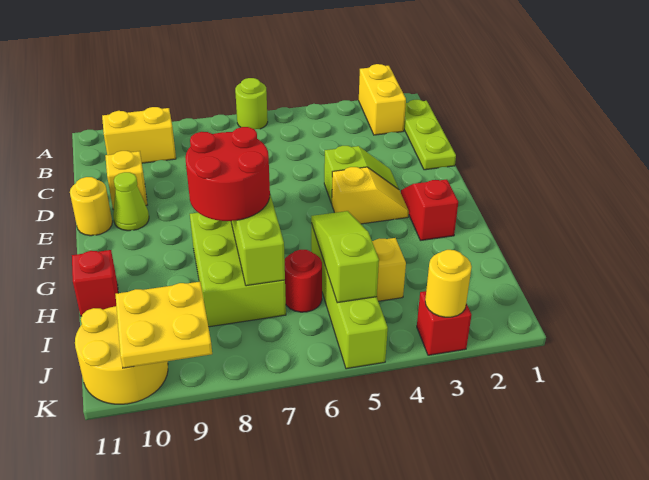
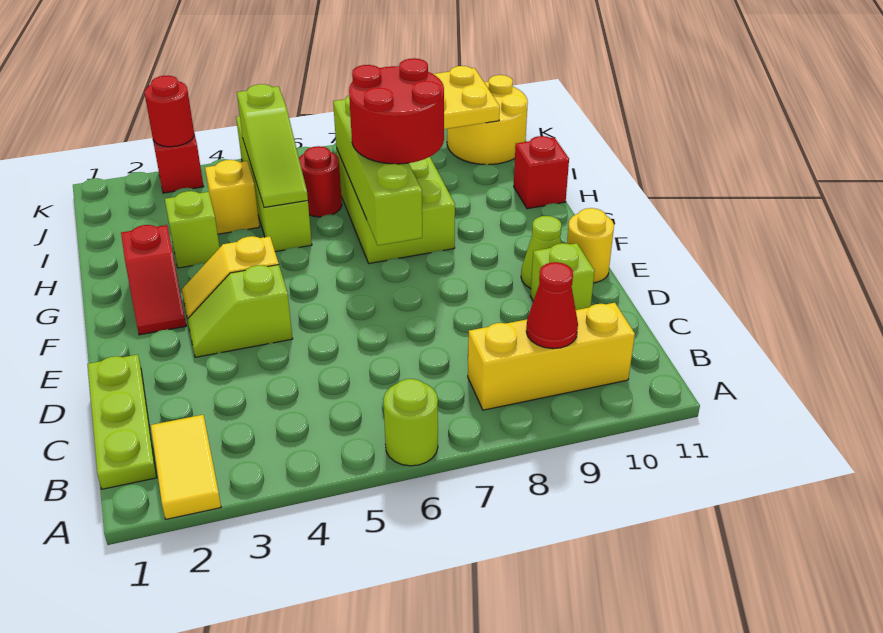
yellow 1x2 brick [359,64,406,135] -> yellow 1x2 tile [151,415,221,519]
yellow 1x2 brick [102,107,176,163] -> yellow 1x3 brick [468,303,635,410]
none -> red 1x1 cone [526,262,578,349]
yellow 1x1 brick [105,151,147,210] -> lime 1x1 brick [531,243,594,310]
none -> lime 1x1 brick [165,191,220,268]
yellow 1x1 round brick [425,250,472,317] -> red 1x1 round brick [145,76,194,147]

